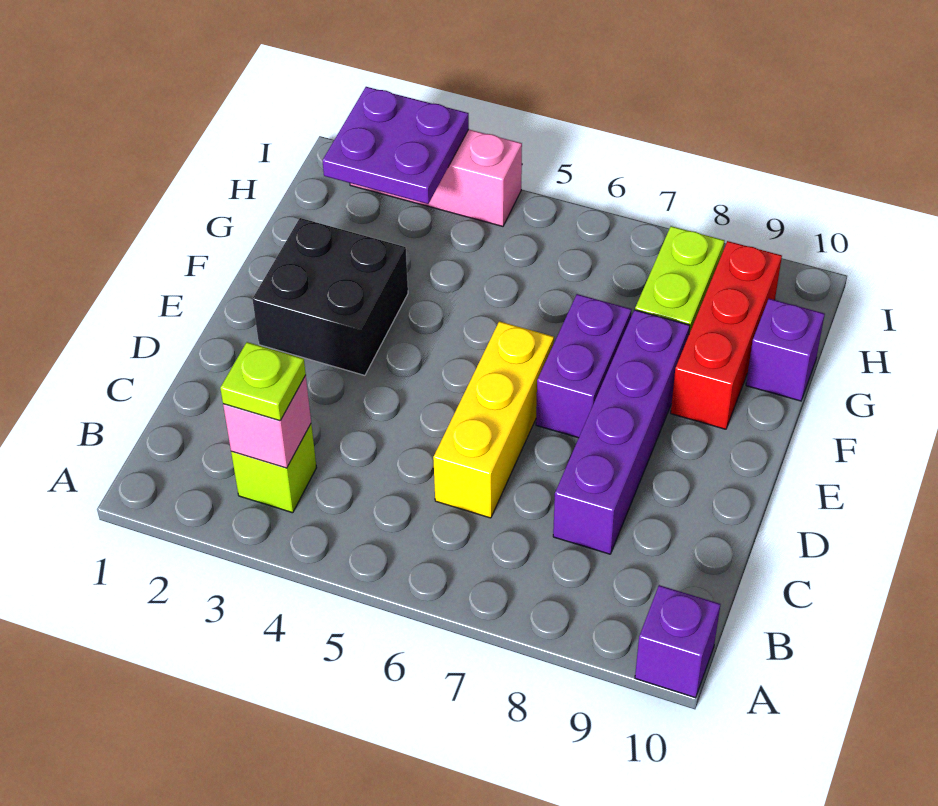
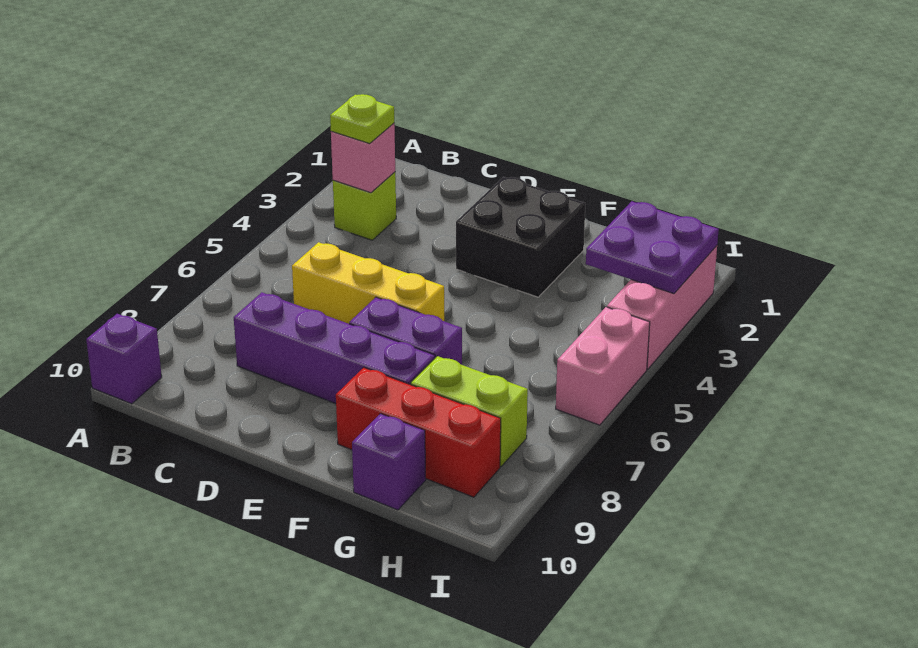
none -> pink 1x2 brick [556,307,650,425]

